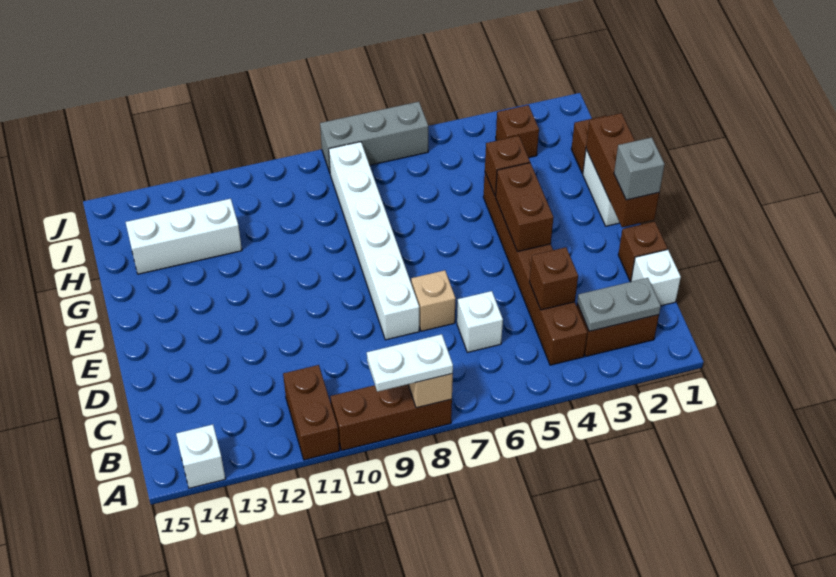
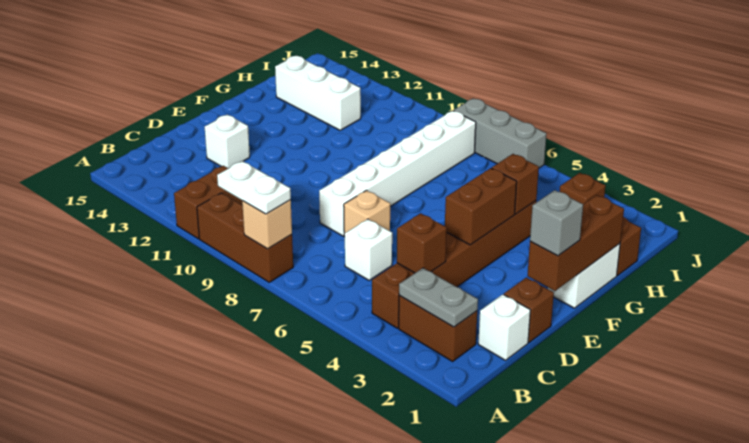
white 1x1 brick [176,425,225,488] -> white 1x1 brick moved to [205,115,250,168]

